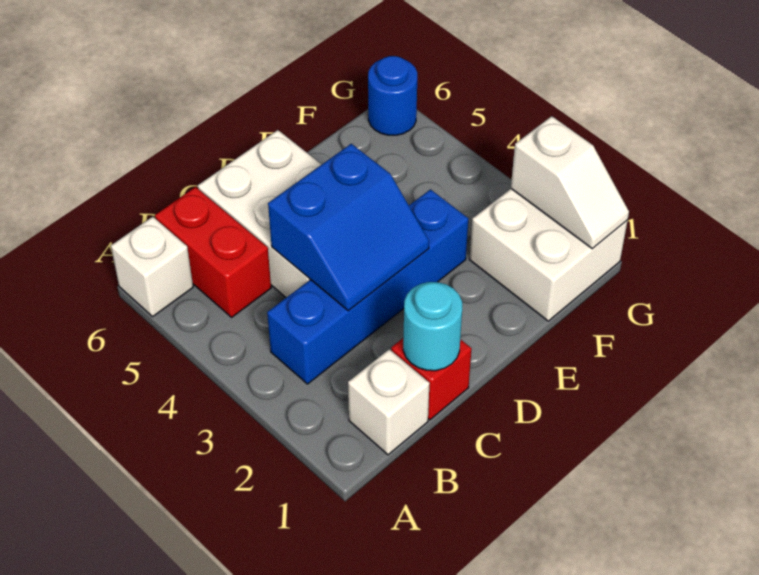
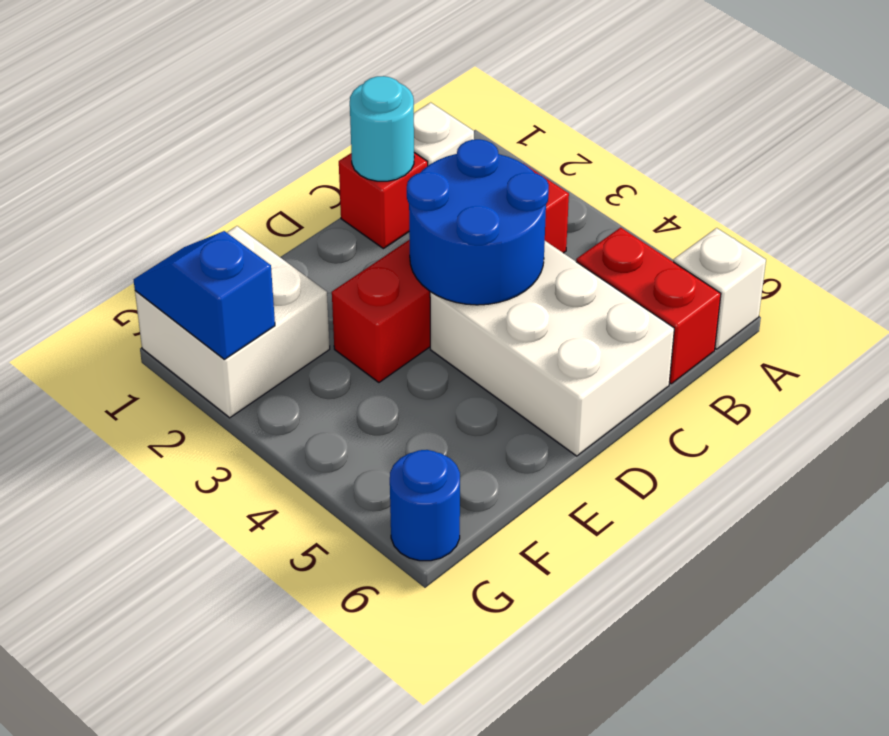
blue 1x4 brick [267,190,468,384] -> red 1x4 brick [332,163,569,382]
blue 2x2 slope [268,144,429,311] -> blue 2x2 round brick [407,139,549,305]
white 1x2 slope [511,116,629,249] -> blue 1x2 slope [134,231,275,359]

